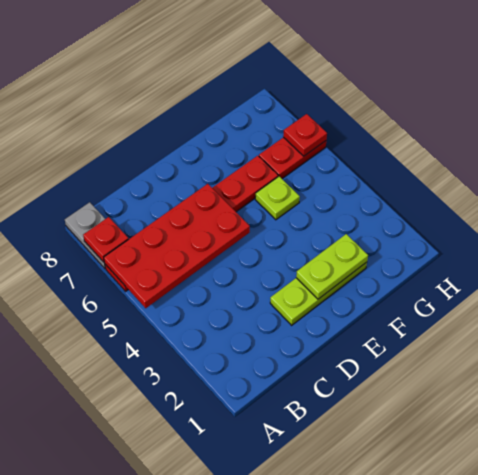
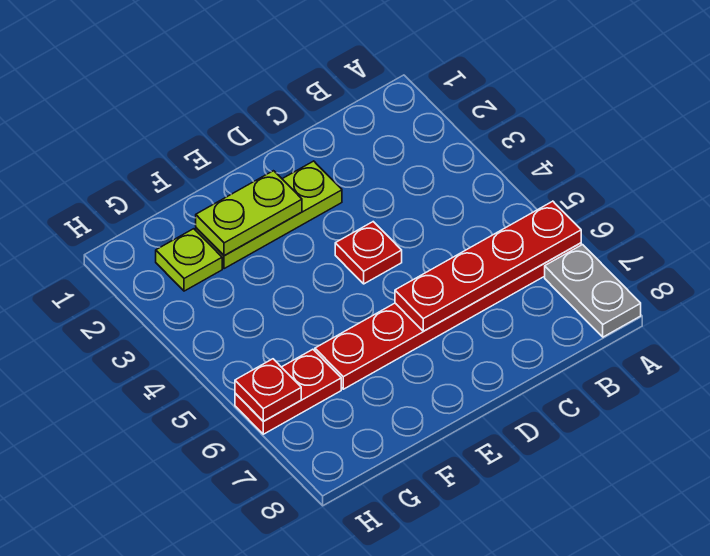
red 2x4 plate [104,184,250,308] -> red 1x4 plate [395,201,581,331]
red 1x1 plate [83,217,129,262] -> red 1x1 plate moved to [335,222,402,284]
lime 1x1 plate [255,176,300,220] -> lime 1x1 plate moved to [156,229,222,291]

